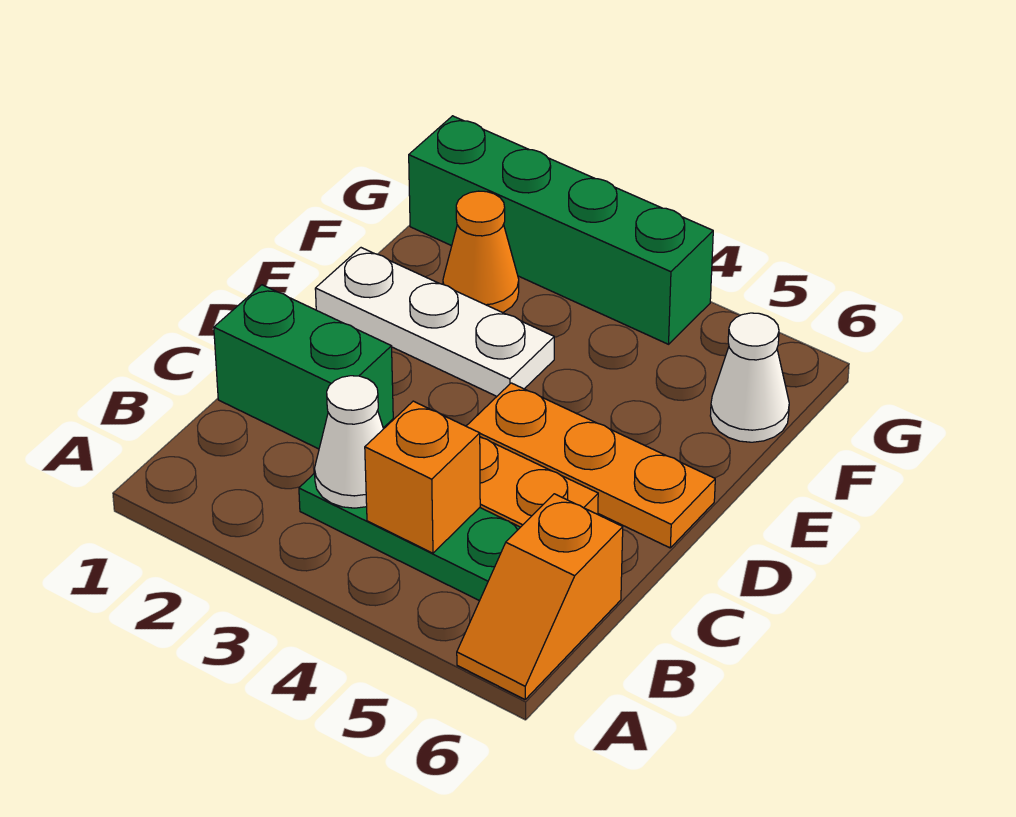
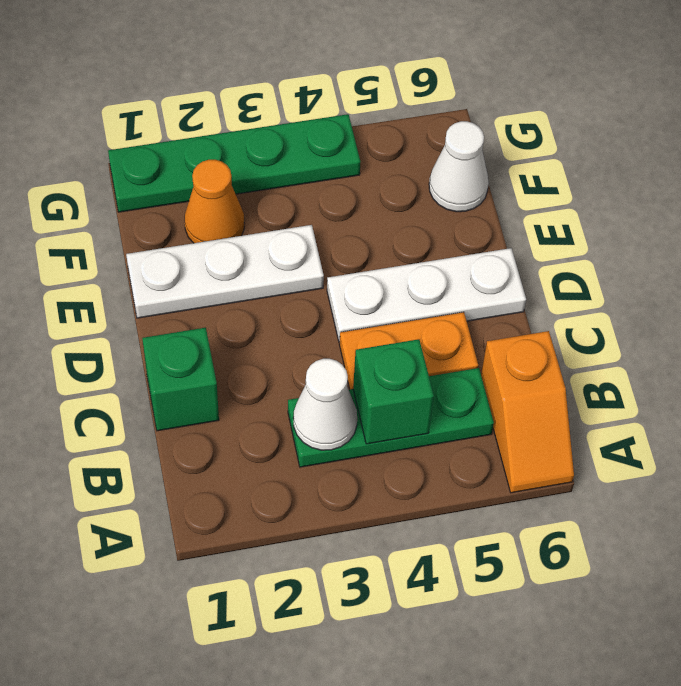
orange 1x1 brick [365,401,480,553] -> green 1x1 brick [353,339,434,444]
green 1x2 brick [214,285,393,449] -> green 1x1 brick [142,328,219,431]
orange 1x3 plate [466,383,715,548] -> white 1x3 plate [327,248,526,342]
green 1x4 brick [409,116,713,344] -> green 1x4 plate [108,114,360,212]

